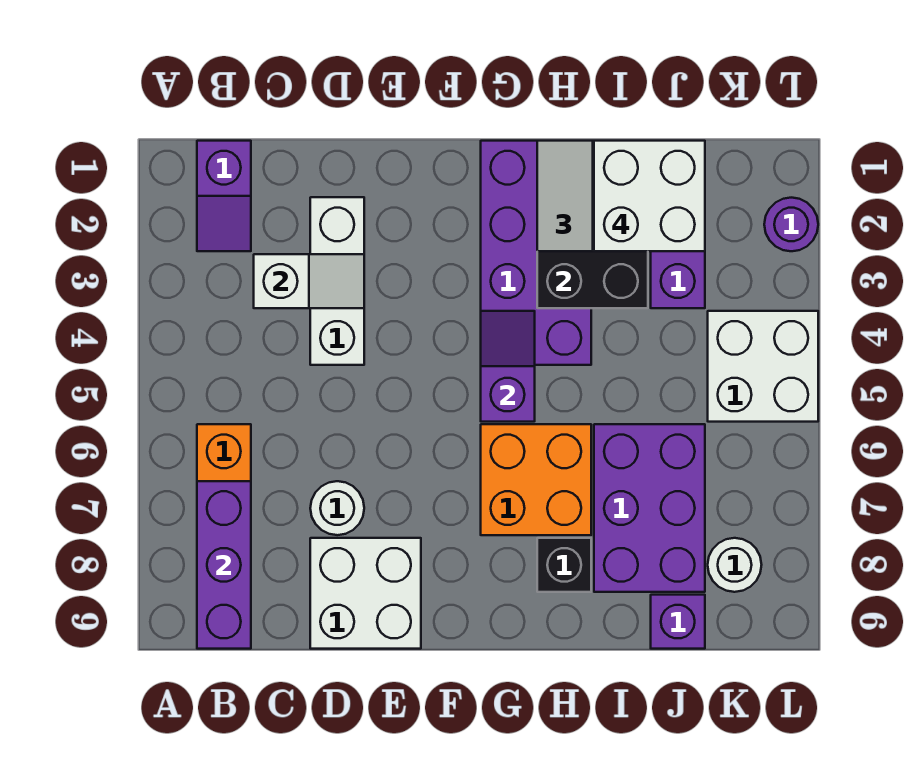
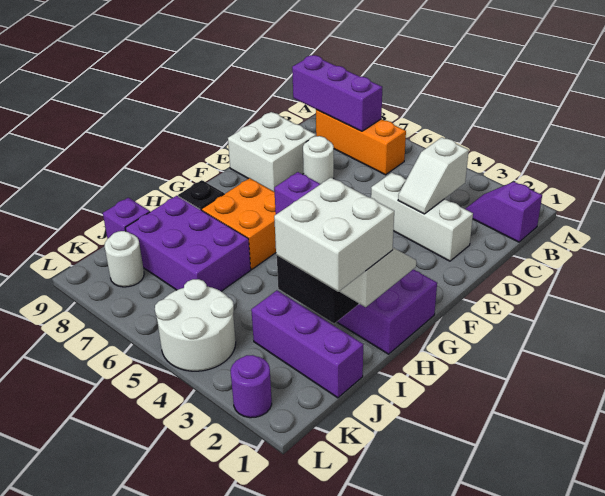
white 2x2 brick [708,311,818,422] -> white 2x2 round brick [155,279,236,371]

